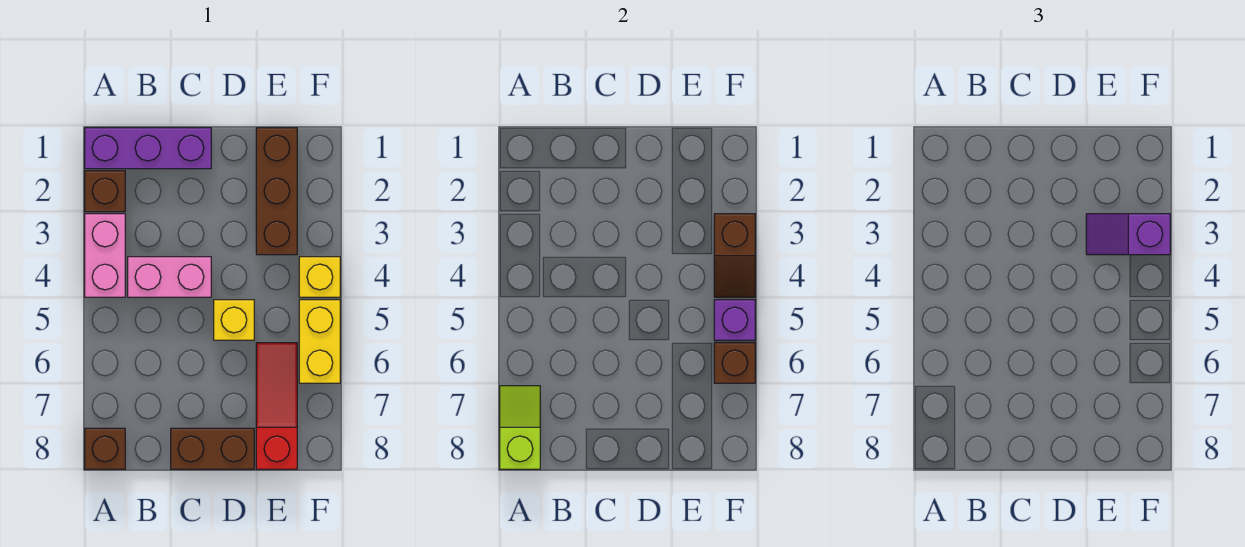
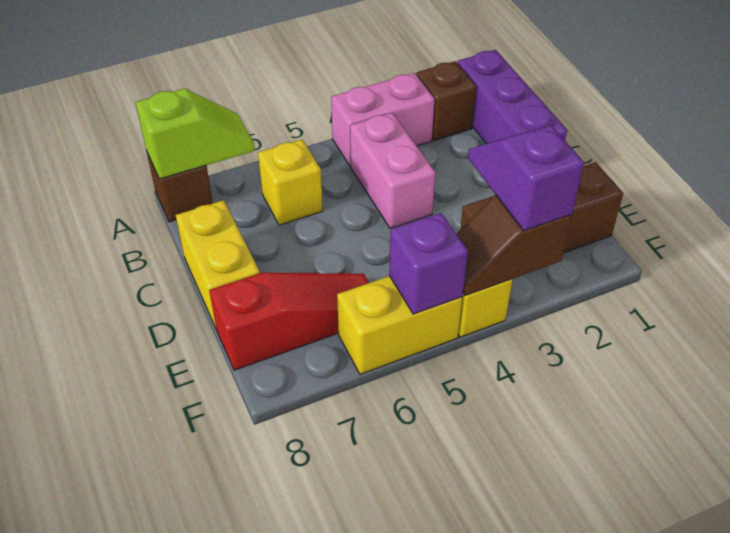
brown 1x2 brick [171,428,254,469] -> yellow 1x2 brick [176,200,260,328]
yellow 1x1 brick [214,300,254,340] -> yellow 1x1 brick moved to [258,139,323,225]
brown 1x1 brick [714,343,755,383] -> none

